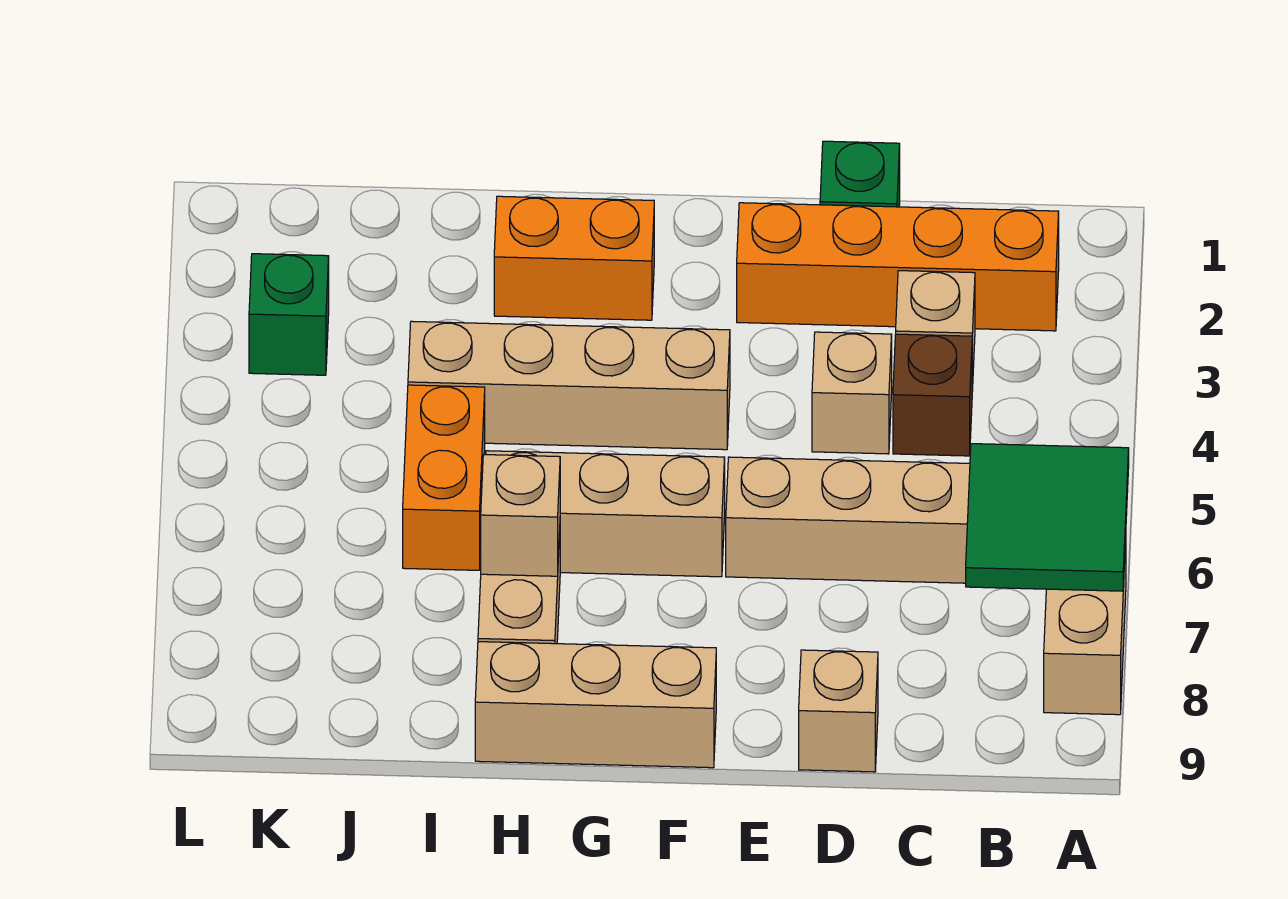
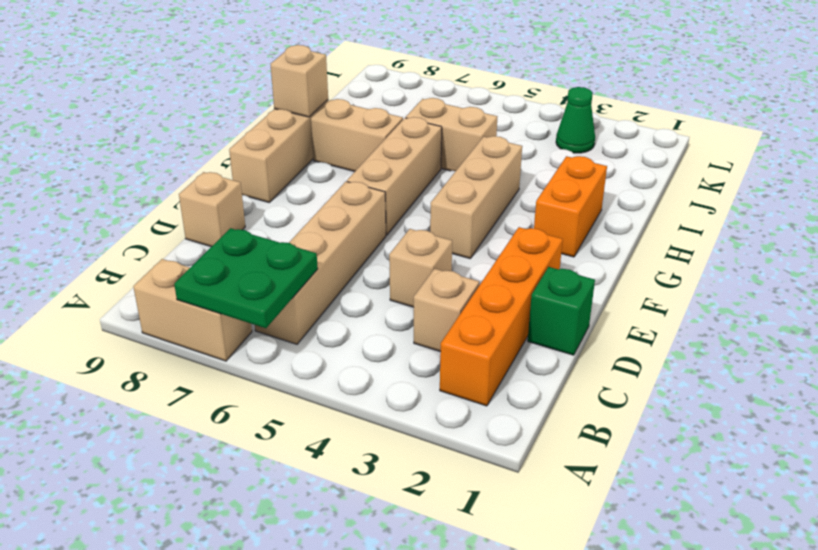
green 2x2 tile [966,444,1129,591] -> green 2x2 plate [174,228,318,328]
brown 1x1 brick [893,334,972,456] -> none
tan 1x4 brick [408,321,730,450] -> tan 1x3 brick [430,136,522,258]
tan 1x1 brick [481,455,560,576] -> tan 1x1 brick moved to [270,45,328,117]
orange 1x2 brick [403,385,485,570] -> tan 1x2 brick [406,98,498,171]
green 1x1 brick [249,254,329,375] -> green 1x1 cone [556,87,595,153]

